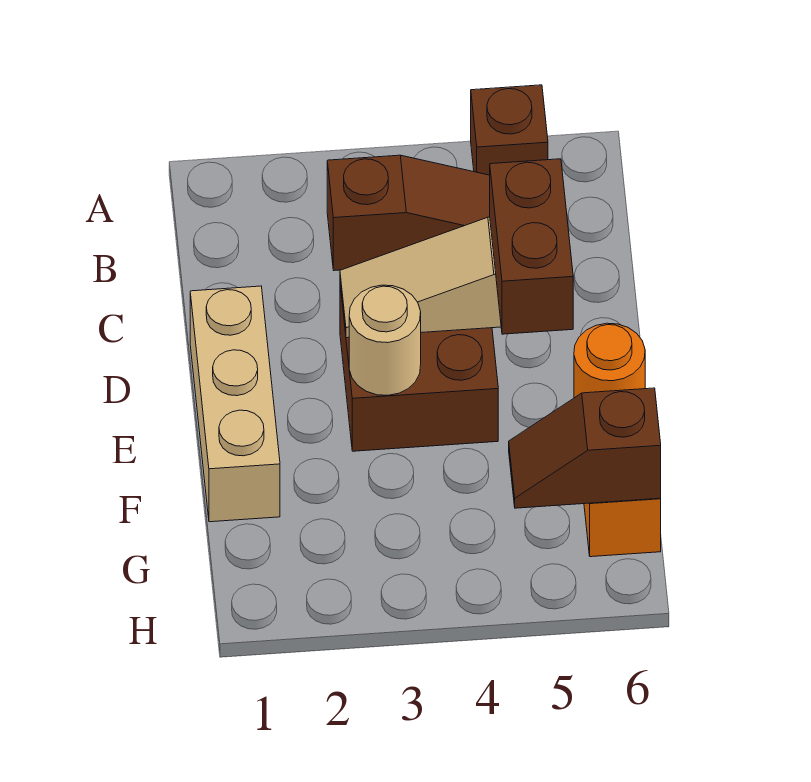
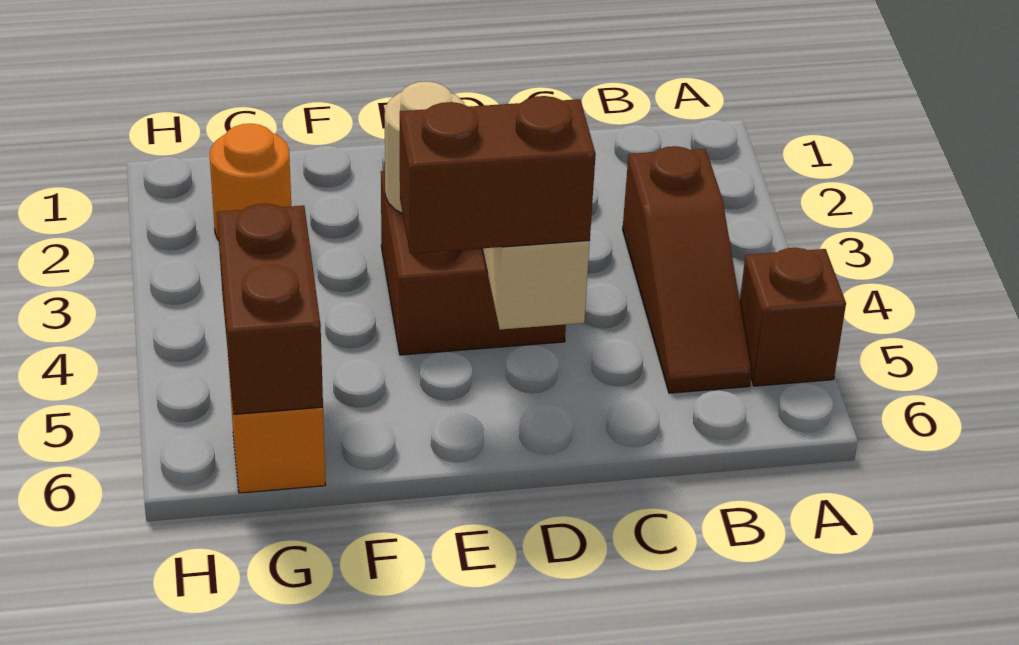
tan 1x3 brick [190,286,280,522] -> none
orange 1x1 round brick [574,323,645,398] -> orange 1x1 round brick moved to [210,124,291,241]
brown 1x2 slope [509,388,661,508] -> brown 1x2 brick [217,204,323,414]

